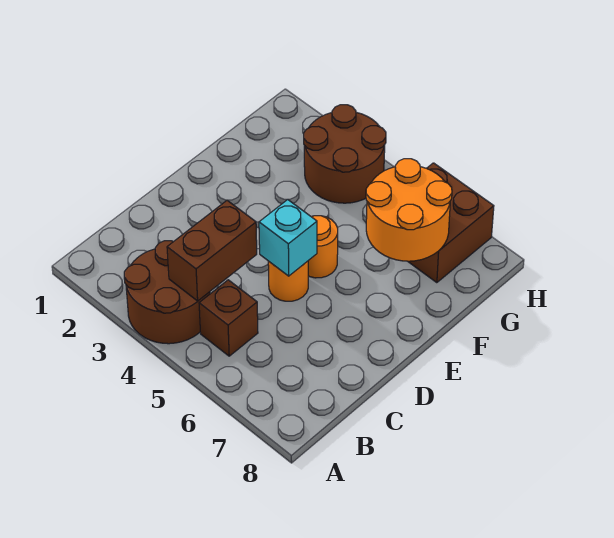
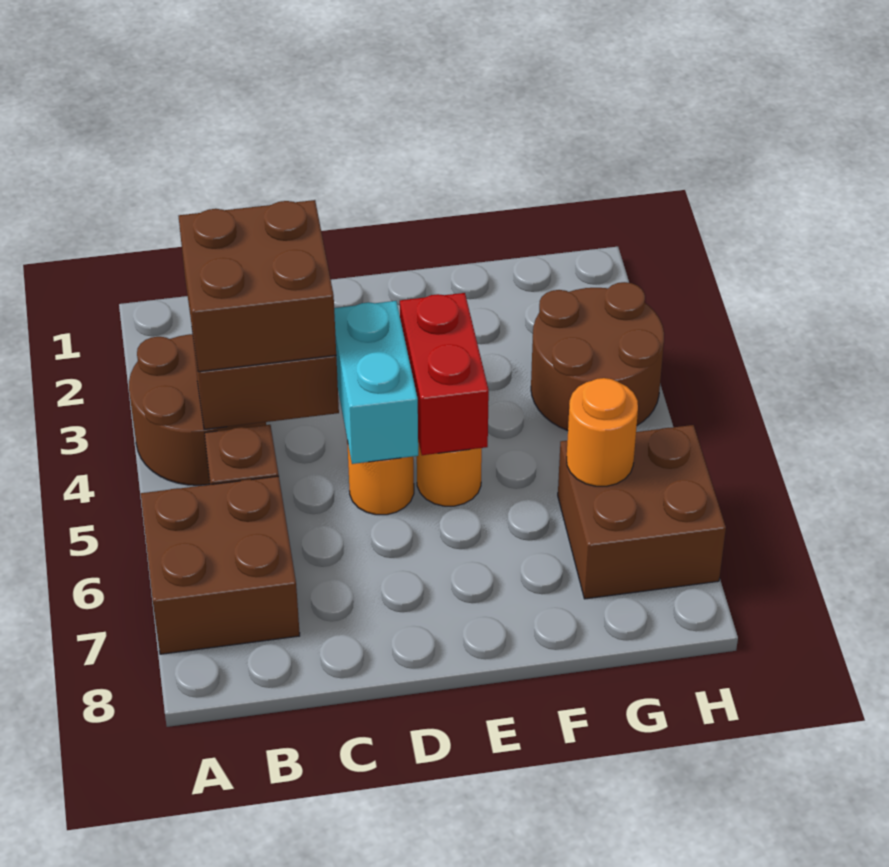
none -> brown 2x2 brick [141,476,300,654]
none -> brown 2x2 brick [179,200,336,372]
cyan 1x1 brick [259,199,317,276] -> cyan 1x2 brick [334,301,418,464]
none -> red 1x2 brick [400,293,489,455]
orange 2x2 round brick [366,159,452,261] -> orange 1x1 round brick [567,378,638,486]

